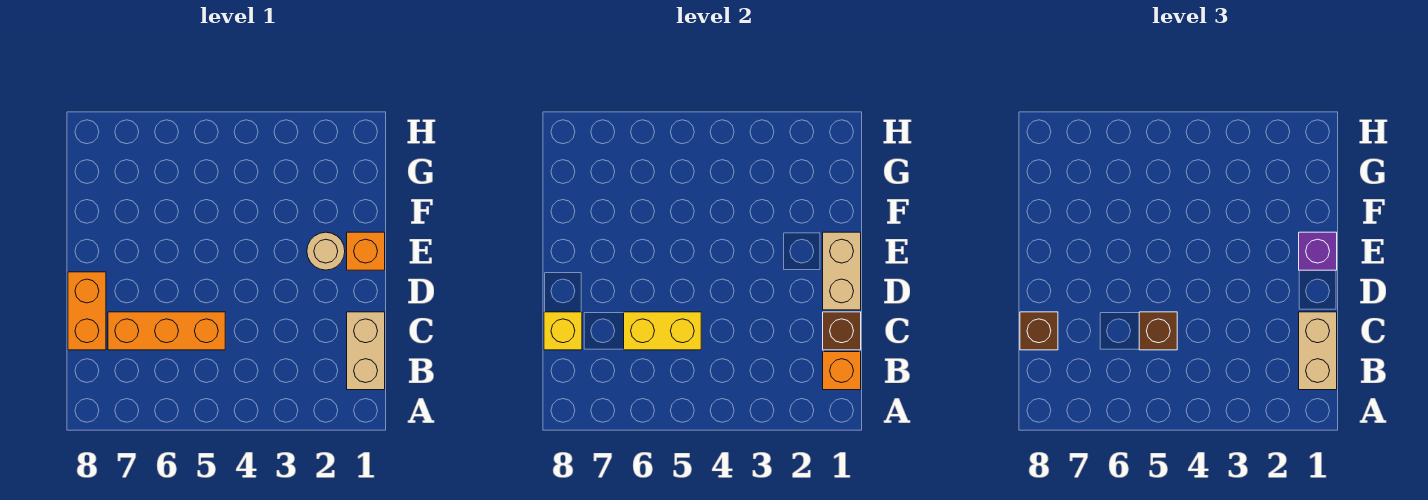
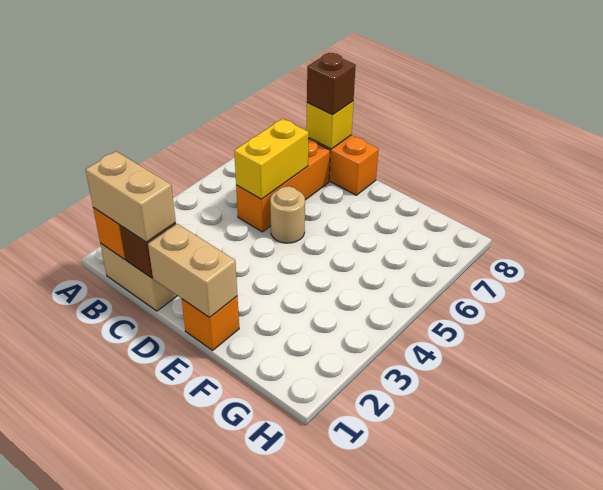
brown 1x1 brick [1139,312,1177,350] -> none
purple 1x1 brick [1299,232,1337,270] -> none
tan 1x1 round brick [307,232,345,270] -> tan 1x1 round brick moved to [270,186,305,243]

